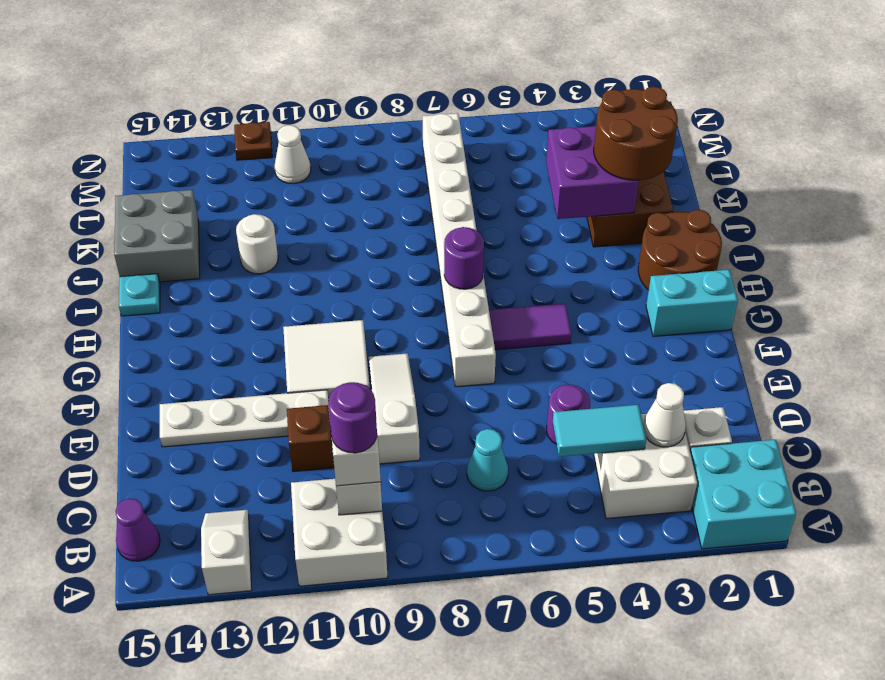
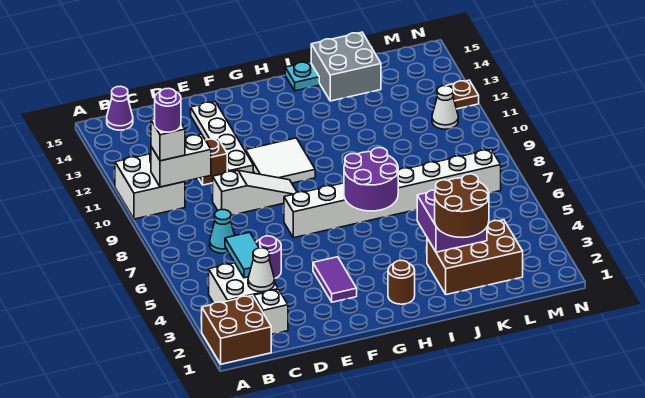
cyan 2x2 brick [690,440,796,549] -> brown 2x2 brick [202,295,271,364]
white 1x2 slope [201,510,251,595] -> none
cyan 1x2 brick [646,270,738,336] -> none
purple 1x2 tile [489,303,571,350] -> purple 1x2 tile moved to [313,257,357,302]
brown 2x2 round brick [638,210,722,290] -> brown 1x1 round brick [388,260,415,304]
purple 1x1 round brick [444,227,484,289] -> purple 2x2 round brick [344,148,398,211]
white 1x1 round brick [236,214,278,274] -> none

